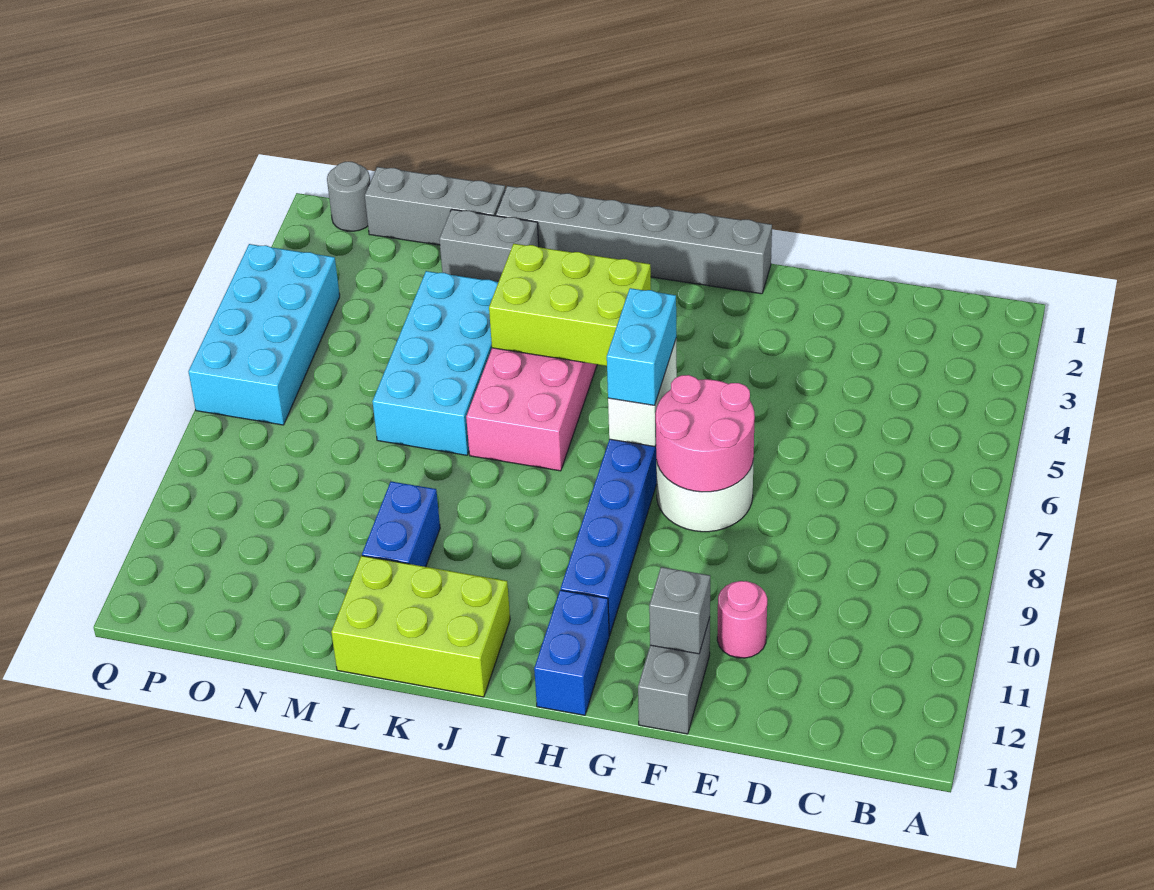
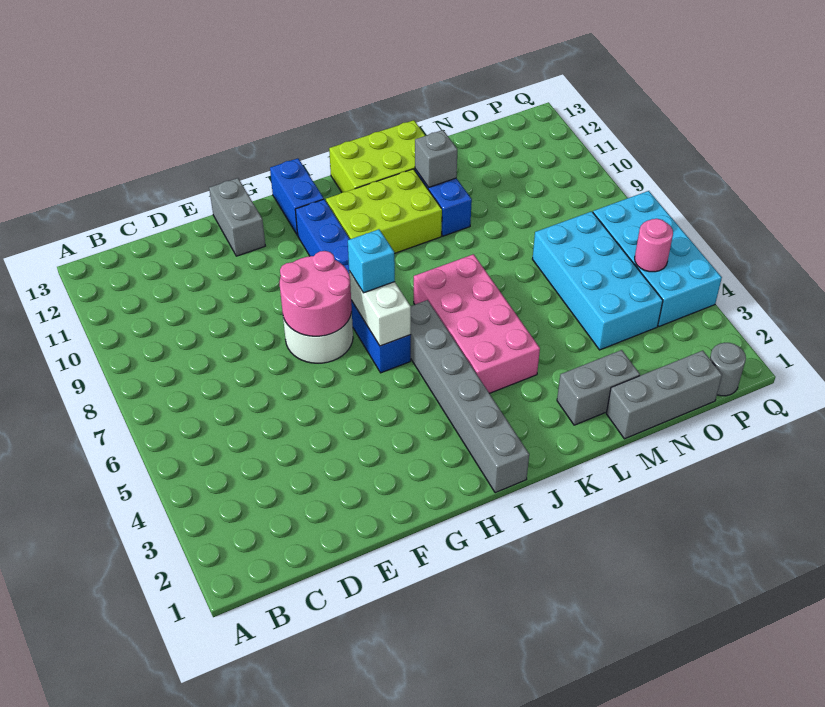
pink 1x1 round brick [717,581,767,658] -> pink 1x1 round brick moved to [635,219,673,272]
grey 1x1 brick [649,567,710,654] -> grey 1x1 brick moved to [415,130,457,187]
grey 1x6 brick [496,186,772,294] -> grey 1x6 brick turned to [411,300,529,493]
cyan 1x2 brick [607,288,676,405] -> cyan 1x1 brick [348,229,395,293]
lime 2x3 brick [489,244,651,366] -> lime 2x3 brick moved to [326,169,442,254]
cyan 2x4 brick [372,271,498,455] -> cyan 2x4 brick moved to [533,211,663,350]

